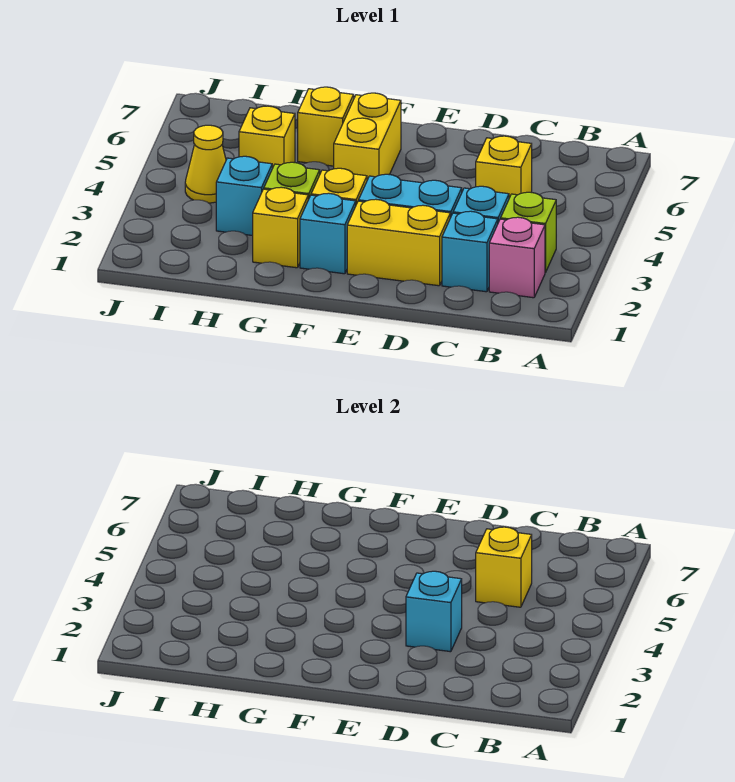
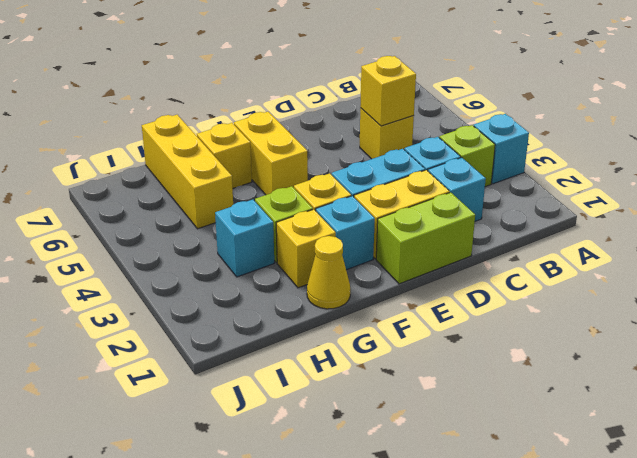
pink 1x1 brick [489,217,545,298] -> none
none -> lime 1x2 brick [376,192,475,284]
cyan 1x1 brick [406,571,462,652] -> cyan 1x1 brick moved to [474,114,529,184]
yellow 1x1 brick [239,106,295,168] -> yellow 1x3 brick [142,115,233,229]
yellow 1x1 cone [185,125,226,203] -> yellow 1x1 cone moved to [307,236,350,309]

